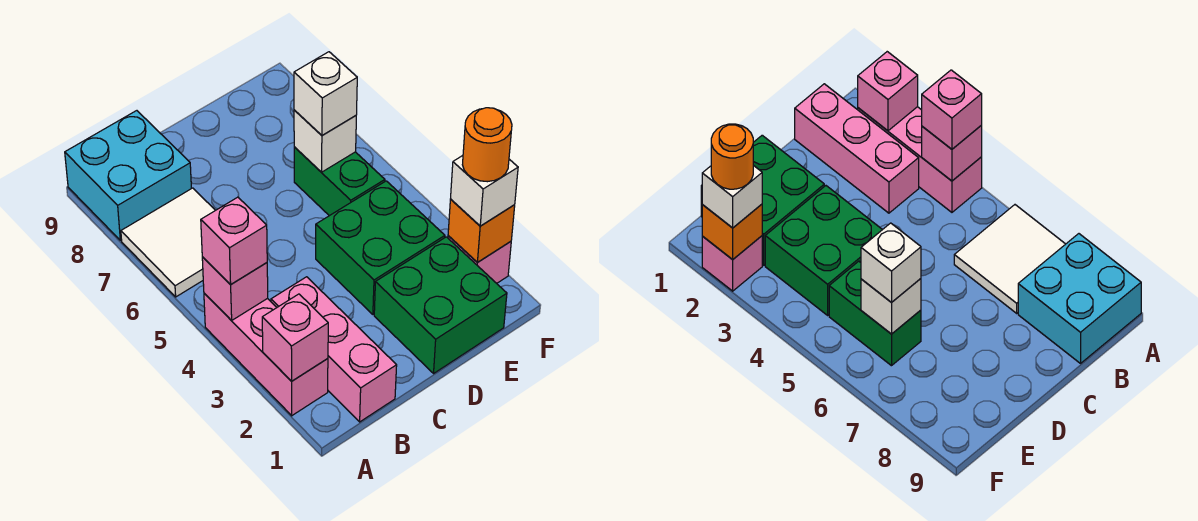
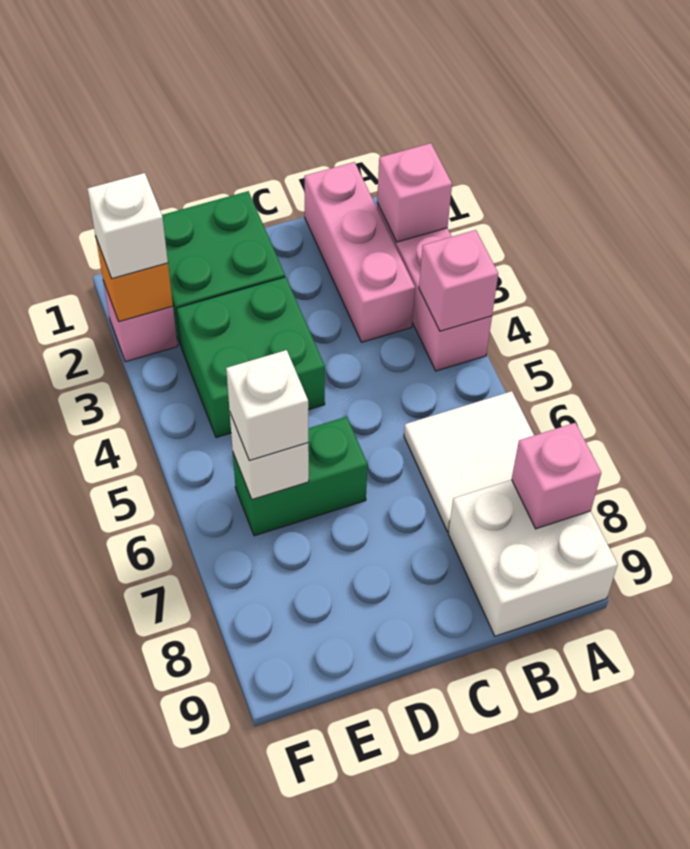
pink 1x1 brick [201,197,267,285] -> pink 1x1 brick moved to [512,423,601,529]
cyan 2x2 brick [65,111,191,240] -> white 2x2 brick [448,480,618,636]
green 1x2 brick [294,147,385,216] -> green 1x2 brick turned to [233,417,368,536]
orange 1x1 round brick [462,108,512,182] -> none

